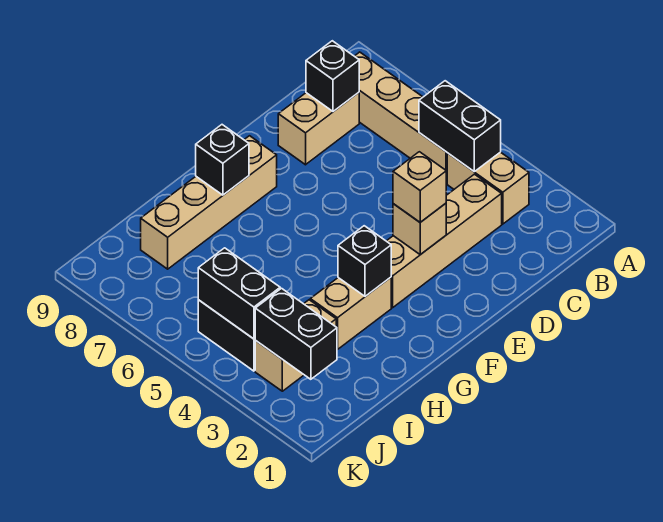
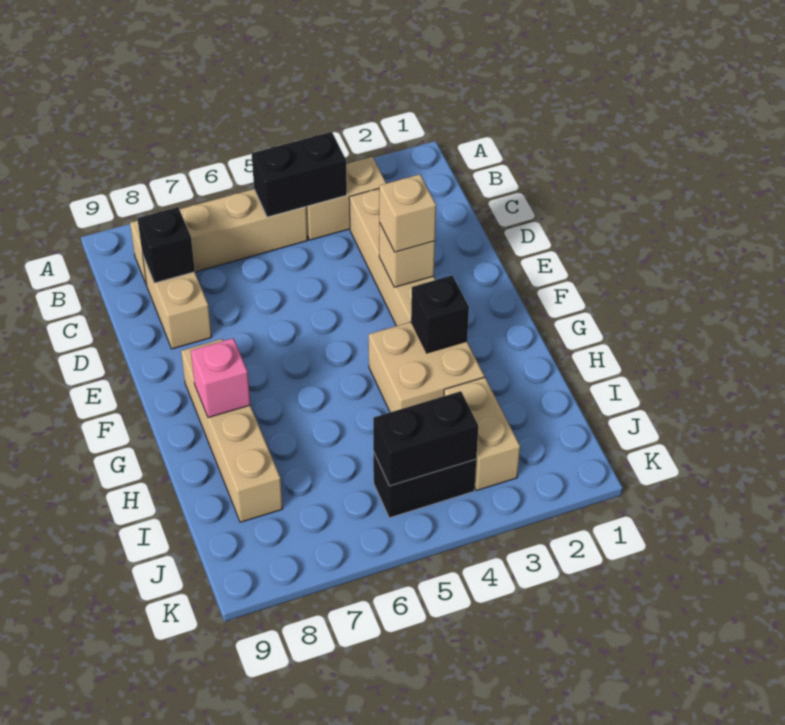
tan 1x2 brick [310,277,391,349] -> tan 2x2 brick [369,322,484,412]
black 1x1 brick [196,125,249,195] -> pink 1x1 brick [191,338,250,418]
black 1x2 brick [255,288,337,379] -> none

